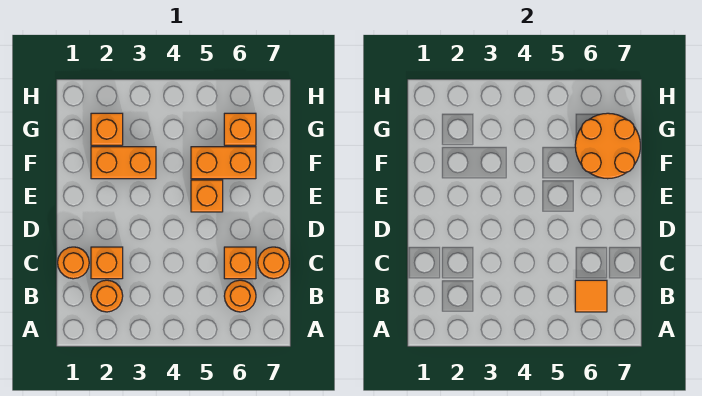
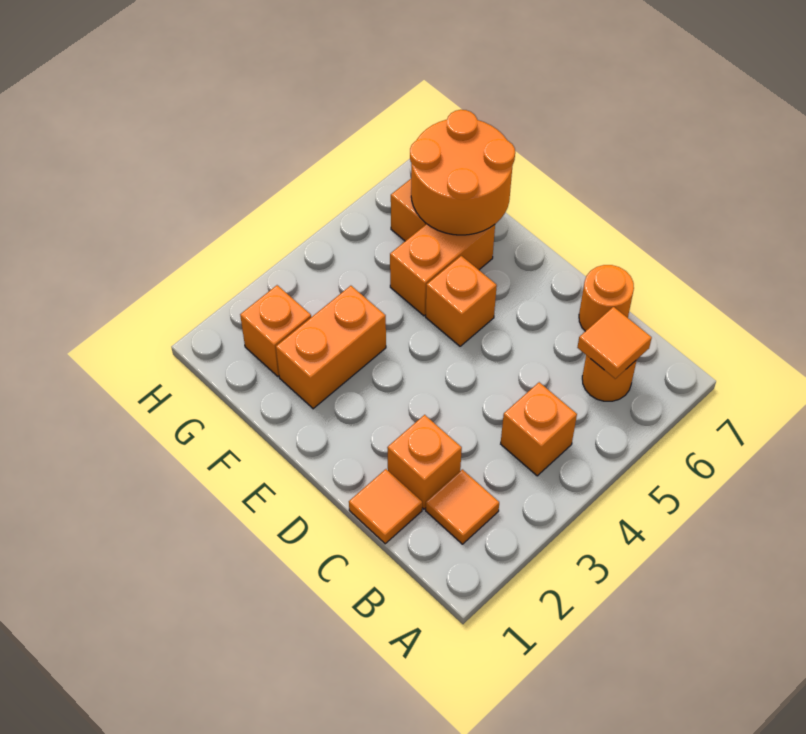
orange 1x1 round brick [91,280,123,312] -> orange 1x1 tile [426,469,499,544]
orange 1x1 round brick [58,247,89,279] -> orange 1x1 tile [349,469,422,544]
orange 1x1 brick [224,247,256,279] -> orange 1x1 brick moved to [501,382,577,476]

